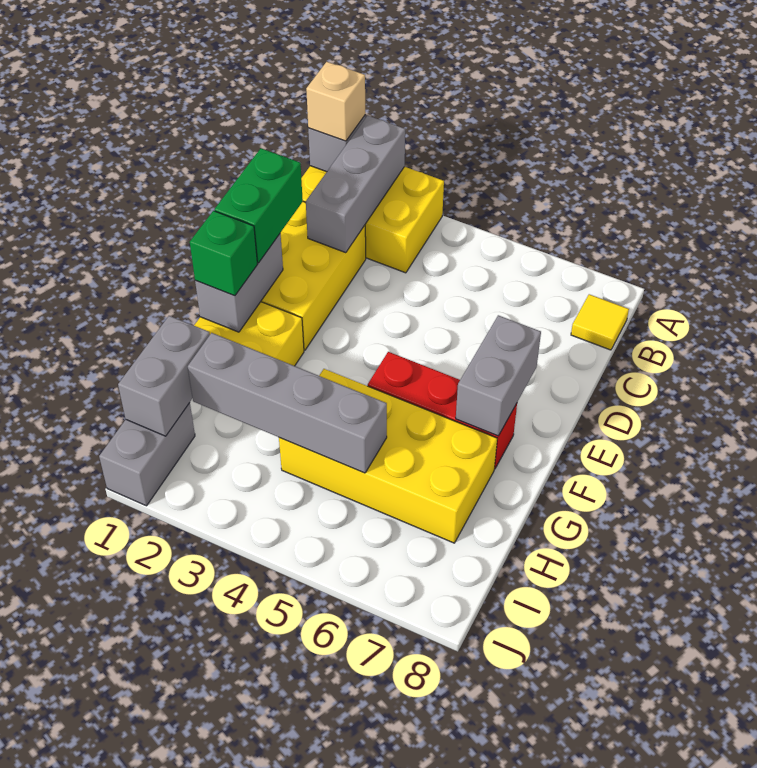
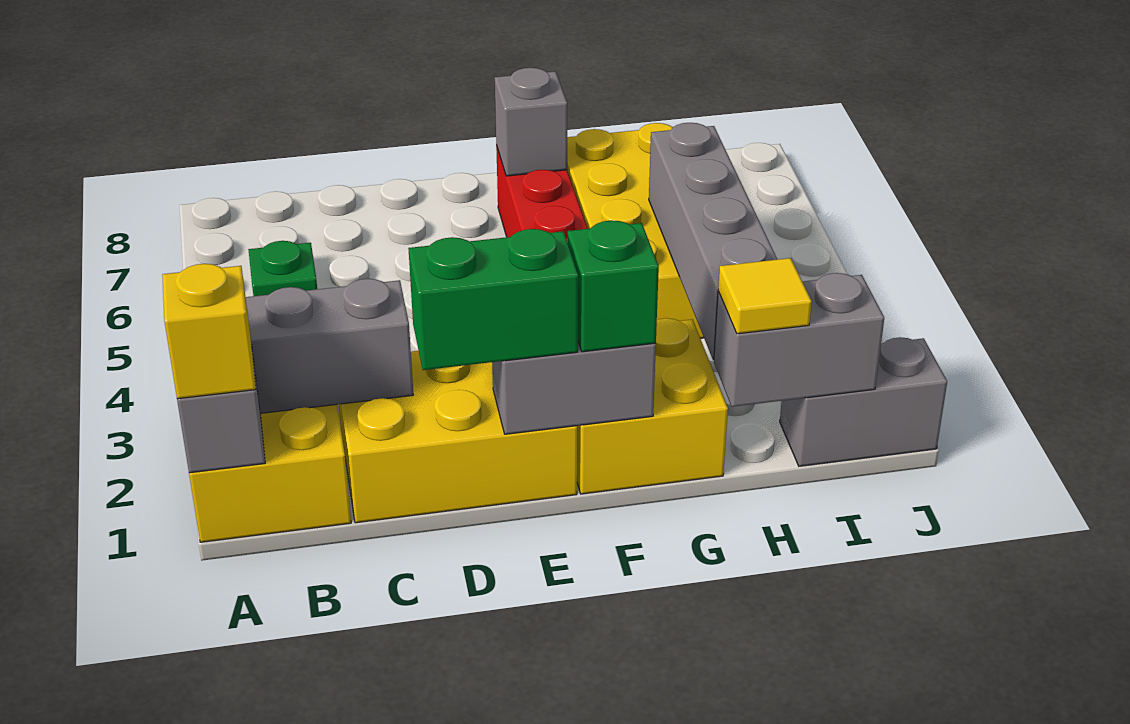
tan 1x1 brick [306,62,365,141] -> yellow 1x1 brick [162,264,256,399]
none -> green 1x1 plate [248,241,317,296]
yellow 1x1 tile [571,294,629,350] -> yellow 1x1 tile moved to [718,258,812,334]
grey 1x2 brick [456,315,541,436] -> grey 1x1 brick [495,68,567,176]

